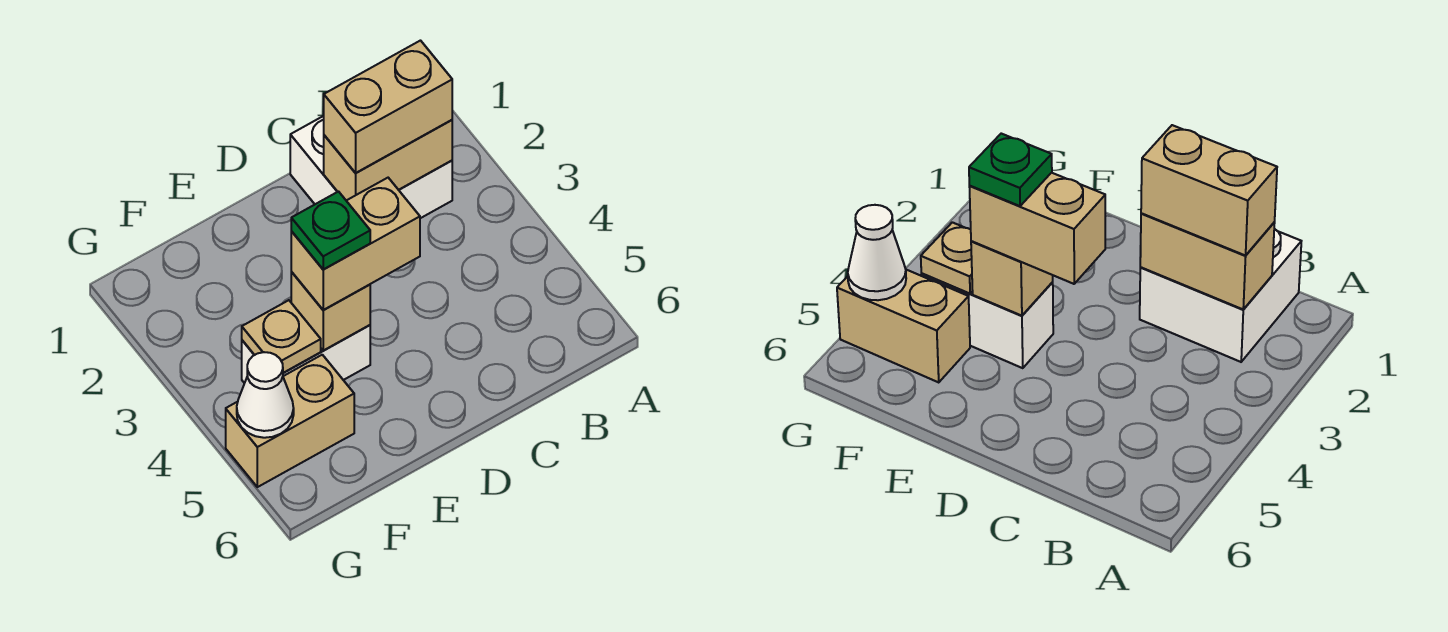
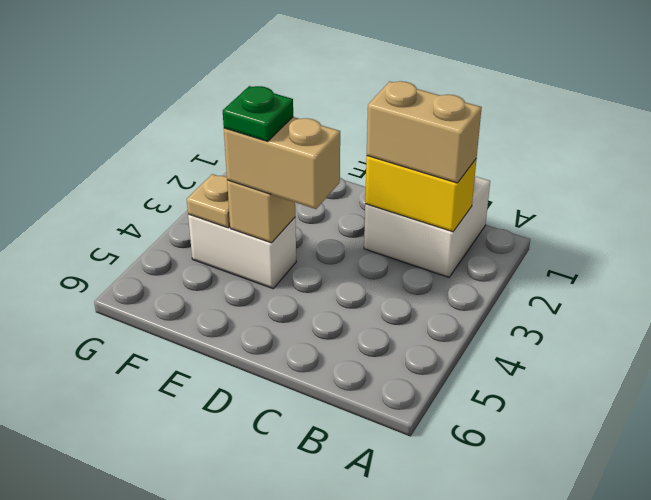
tan 1x2 brick [324,120,452,200] -> yellow 1x2 brick [365,156,476,232]
tan 1x2 brick [226,355,354,487] -> none
white 1x1 cone [237,352,294,438] -> none

